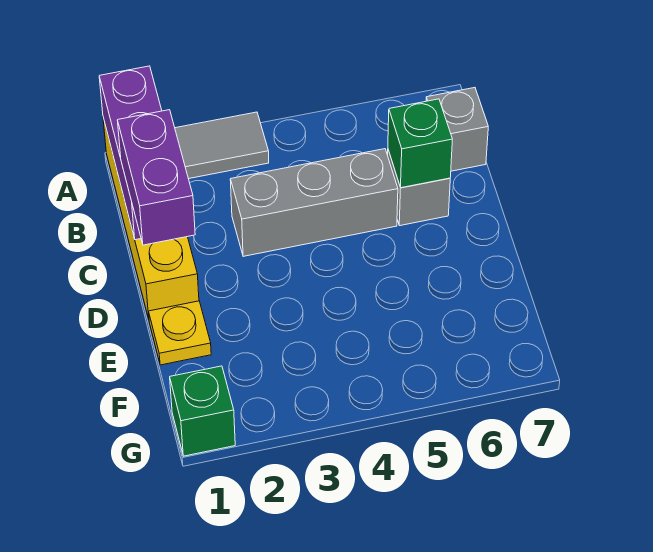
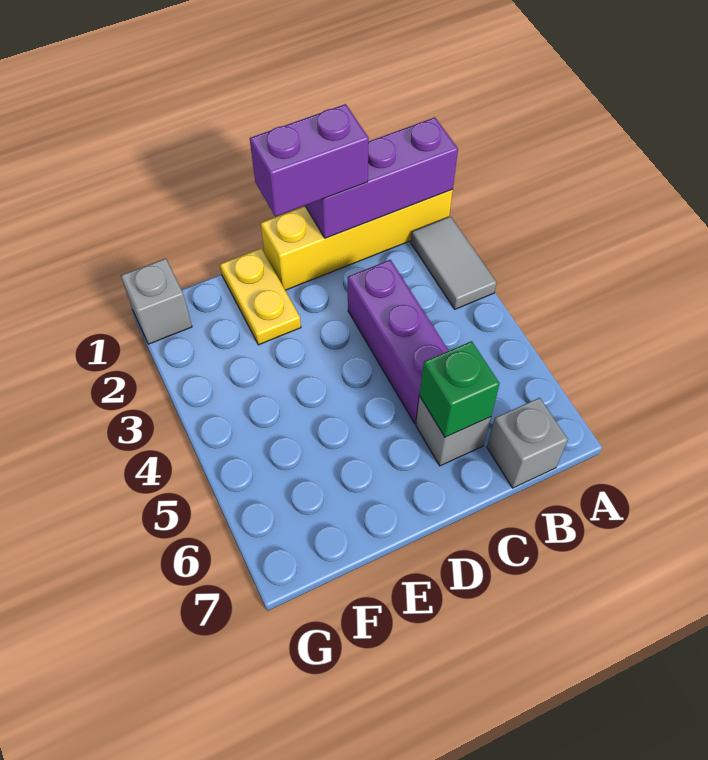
grey 1x3 brick [230,149,398,256] -> purple 1x3 brick [348,260,449,424]
yellow 1x1 plate [149,301,211,365] -> yellow 1x2 plate [220,248,301,345]
green 1x1 brick [170,366,235,456] -> grey 1x1 brick [121,258,192,344]

